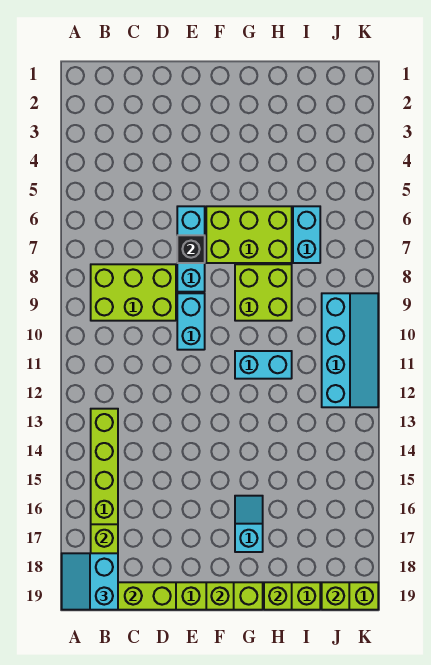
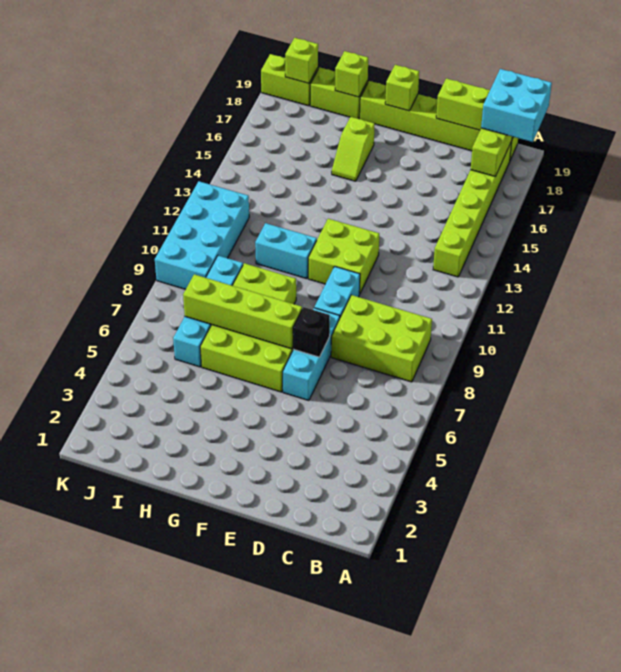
cyan 2x2 slope [62,553,118,610] -> cyan 2x2 brick [481,69,552,142]
none -> lime 2x2 brick [308,219,379,294]
none -> lime 1x4 brick [183,274,302,349]
cyan 1x2 slope [235,496,263,552] -> lime 1x2 slope [332,117,375,181]
cyan 1x2 brick [293,206,320,263] -> cyan 1x4 brick [173,256,243,367]
cyan 2x4 slope [322,293,378,407] -> cyan 2x4 brick [155,181,249,289]

